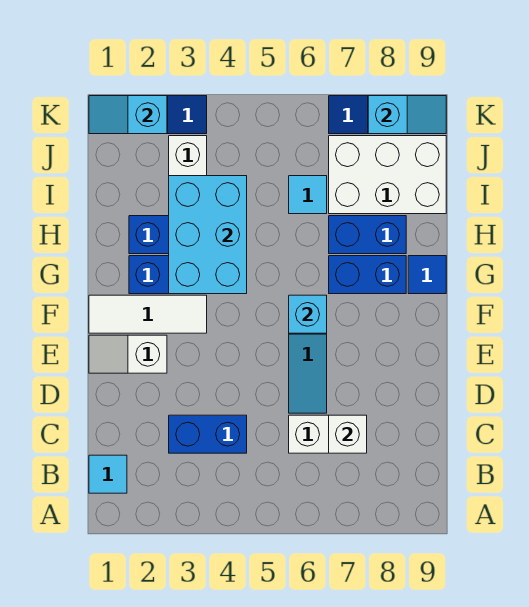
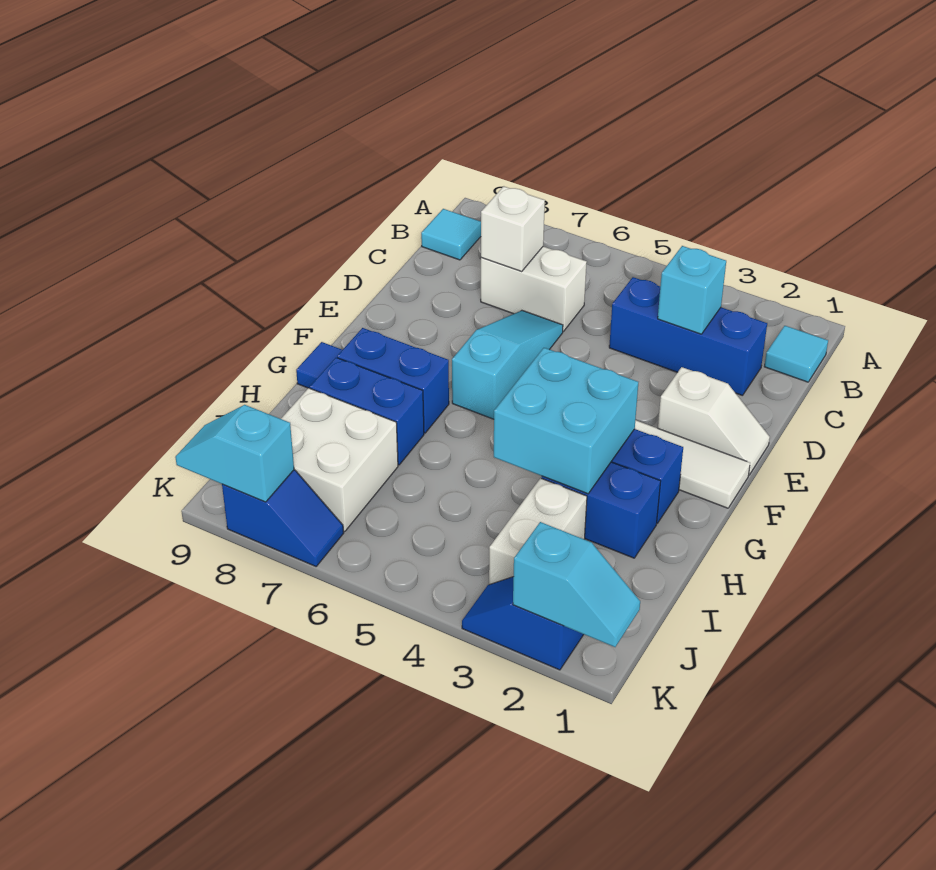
blue 1x2 brick [169,415,247,453] -> blue 1x3 brick [609,277,767,396]
cyan 1x1 brick [289,295,327,333] -> cyan 1x1 brick moved to [658,246,726,334]
cyan 2x3 brick [169,176,247,294] -> cyan 2x2 brick [494,348,638,494]
cyan 1x1 tile [289,176,327,214] -> cyan 1x1 tile moved to [421,209,481,260]
white 2x3 brick [329,136,446,214] -> white 2x2 brick [281,388,398,532]

